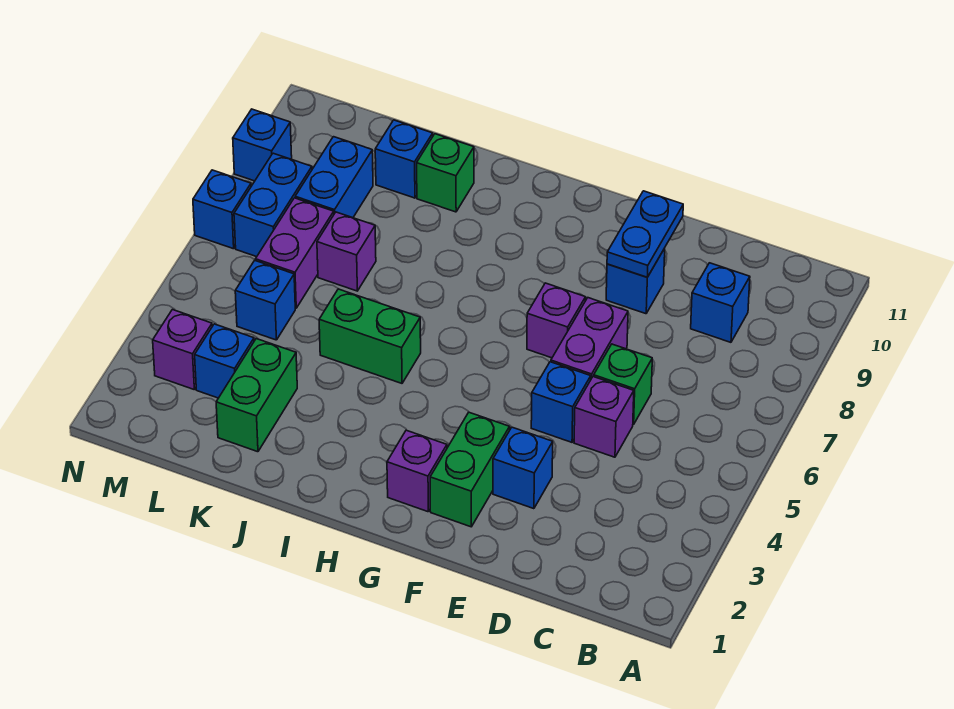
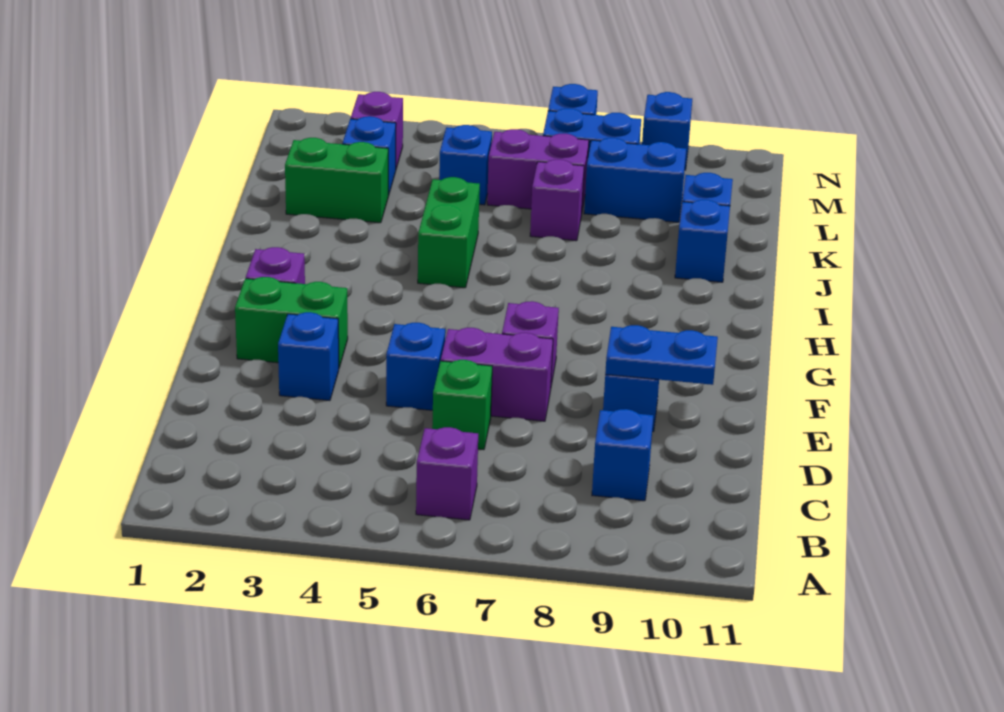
purple 1x1 brick [574,376,634,457] -> purple 1x1 brick moved to [416,427,478,520]
green 1x1 brick [417,134,474,212] -> blue 1x1 brick [675,200,730,282]

